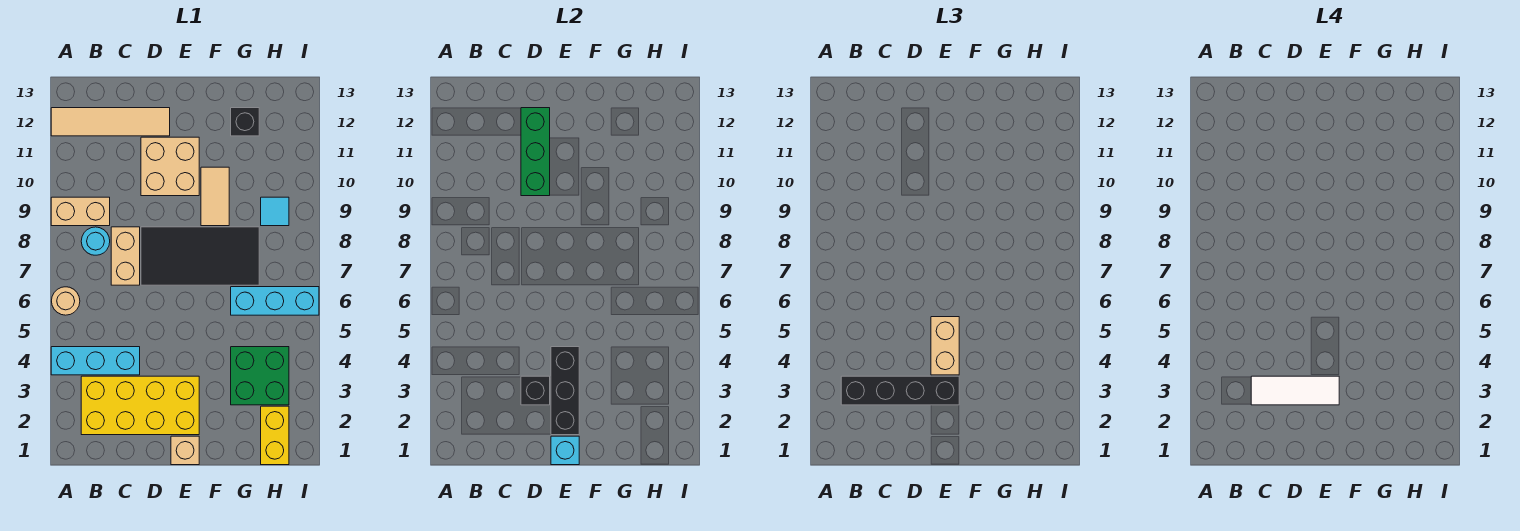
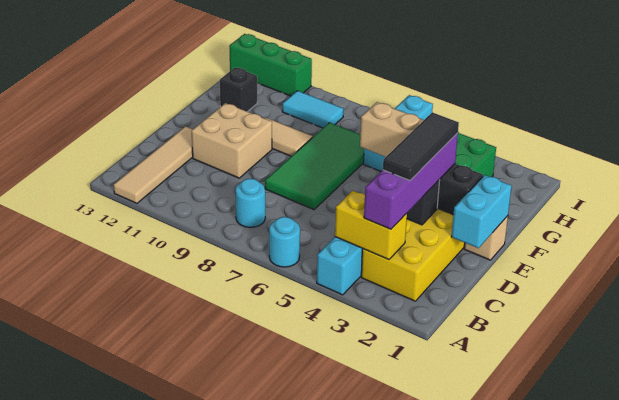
tan 1x1 round brick [52,287,80,315] -> cyan 1x1 round brick [269,217,300,267]
tan 1x2 brick [51,197,110,226] -> none
black 1x4 brick [841,376,959,405] -> purple 1x4 brick [364,133,458,229]
white 1x3 tile [1251,376,1339,405] -> black 1x3 tile [383,112,459,180]
tan 1x2 brick [111,227,140,285] -> none
black 2x4 tile [141,227,259,285] -> green 2x4 tile [265,123,364,210]
green 1x3 brick [521,108,550,196] -> green 1x3 brick moved to [230,34,312,96]
cyan 1x1 brick [551,436,579,465] -> cyan 1x2 brick [452,175,512,248]
yellow 1x2 brick [261,406,289,465] -> yellow 1x2 brick moved to [335,191,407,260]
cyan 1x1 tile [261,197,289,226] -> cyan 1x2 tile [282,91,343,128]

